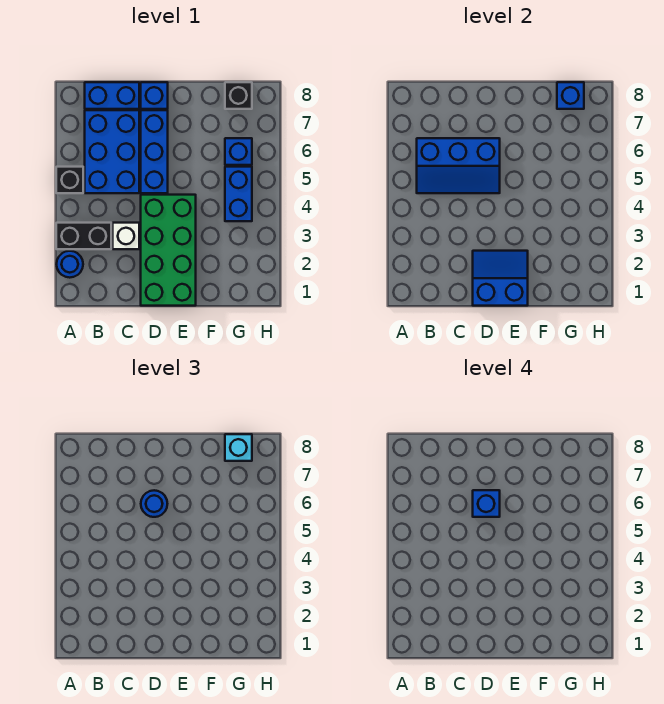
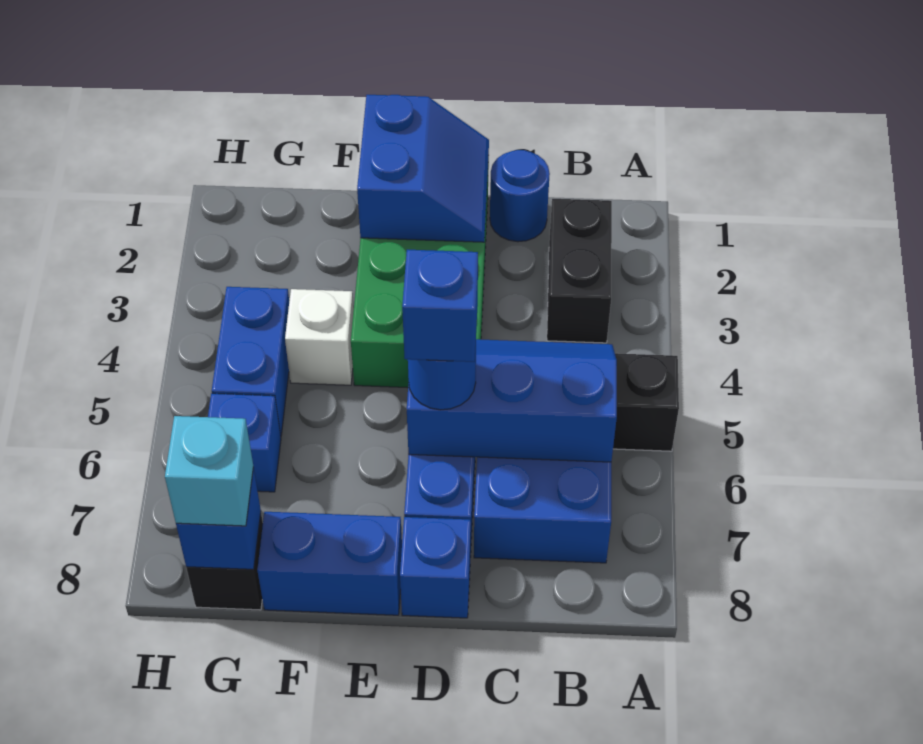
blue 1x1 round brick [57,251,83,278] -> blue 1x1 round brick moved to [490,150,550,242]
black 1x2 brick [56,223,111,249] -> black 1x2 brick turned to [547,199,612,343]
blue 1x2 brick [85,82,139,109] -> blue 1x2 brick moved to [257,512,402,615]
white 1x1 brick [113,223,139,249] -> white 1x1 brick moved to [285,289,354,385]
blue 2x2 slope [473,251,528,306] -> blue 2x2 slope turned to [357,95,489,242]

